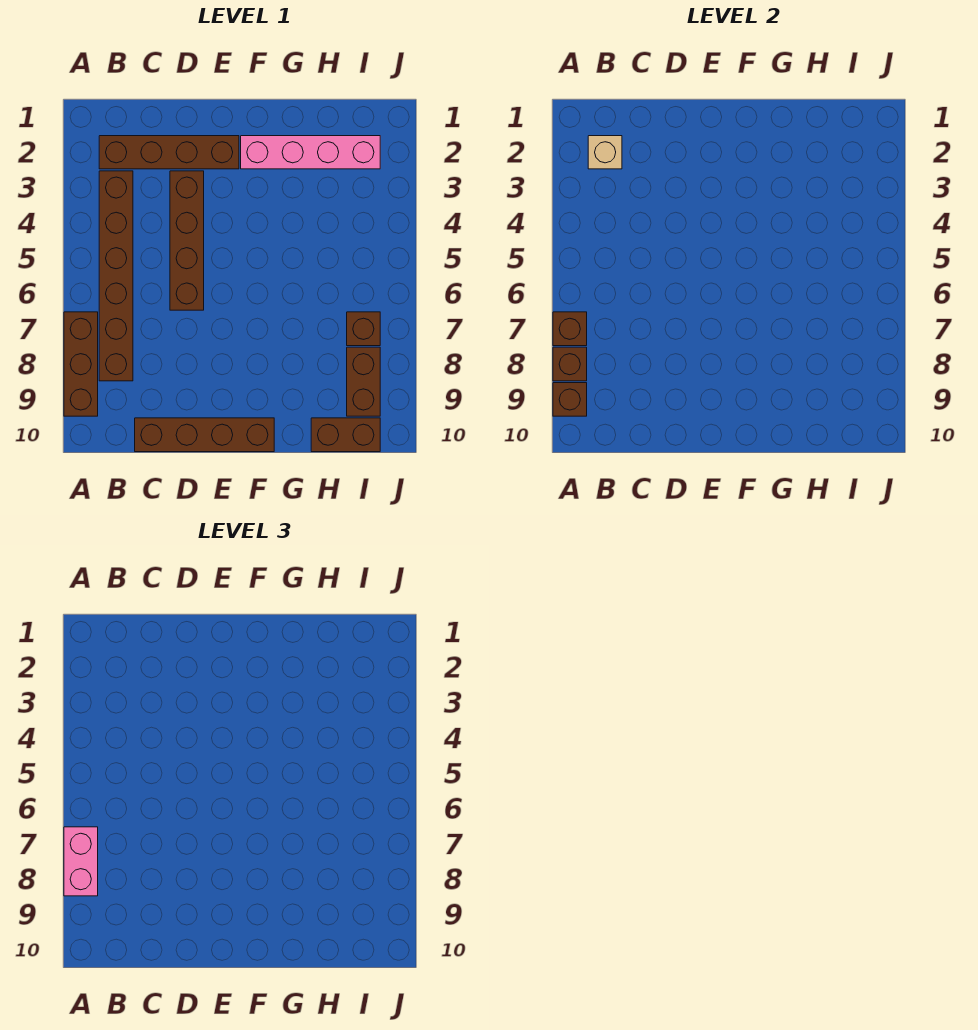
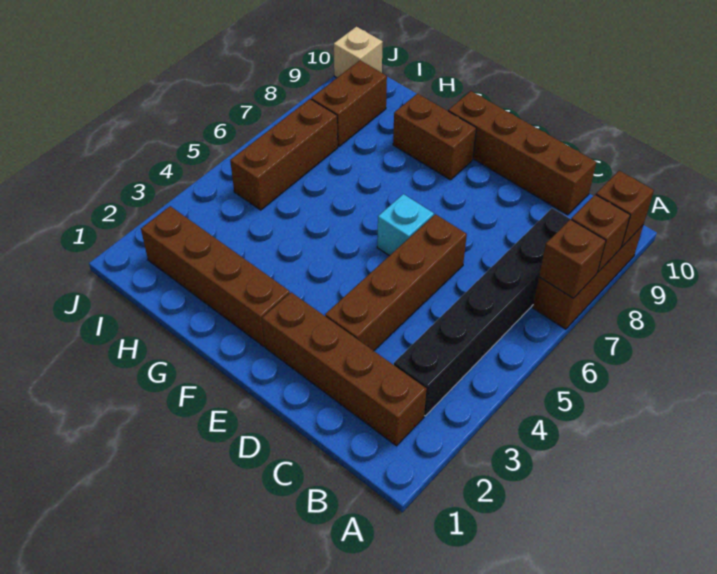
pink 1x2 brick [64,827,98,896] -> none
tan 1x1 brick [588,136,622,169] -> tan 1x1 brick moved to [334,27,383,78]
brown 1x6 brick [99,171,133,381] -> black 1x6 brick [394,208,570,416]
none -> cyan 1x1 brick [377,194,434,256]
pink 1x4 brick [241,136,380,169] -> brown 1x4 brick [141,206,290,346]
brown 1x2 brick [311,418,380,452] -> brown 1x2 brick moved to [393,94,476,180]
brown 1x1 brick [347,312,380,346] -> brown 1x3 brick [230,99,338,210]

